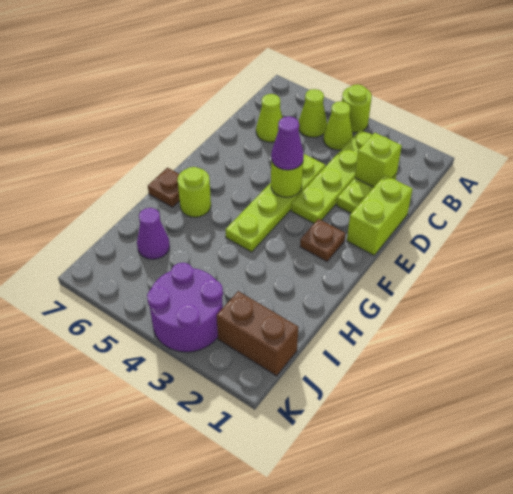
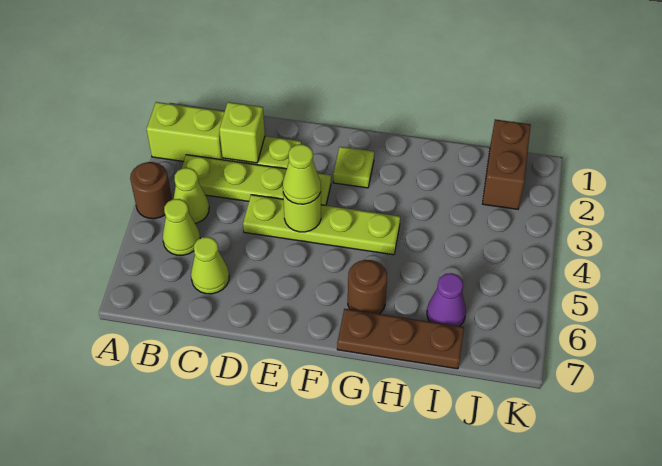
lime 1x1 round brick [342,84,372,133] -> brown 1x1 round brick [130,162,172,219]
lime 1x2 brick [347,175,413,255] -> lime 1x2 brick moved to [147,102,225,162]
purple 1x1 cone [271,116,304,170] -> lime 1x1 cone [283,144,321,204]
brown 1x1 plate [300,219,345,261] -> lime 1x1 plate [333,147,374,188]
lime 1x1 round brick [177,167,211,217] -> brown 1x1 round brick [348,260,387,314]
brown 1x1 plate [148,168,180,207] -> brown 1x3 plate [337,309,464,369]
purple 2x2 round brick [147,263,223,352] -> none

